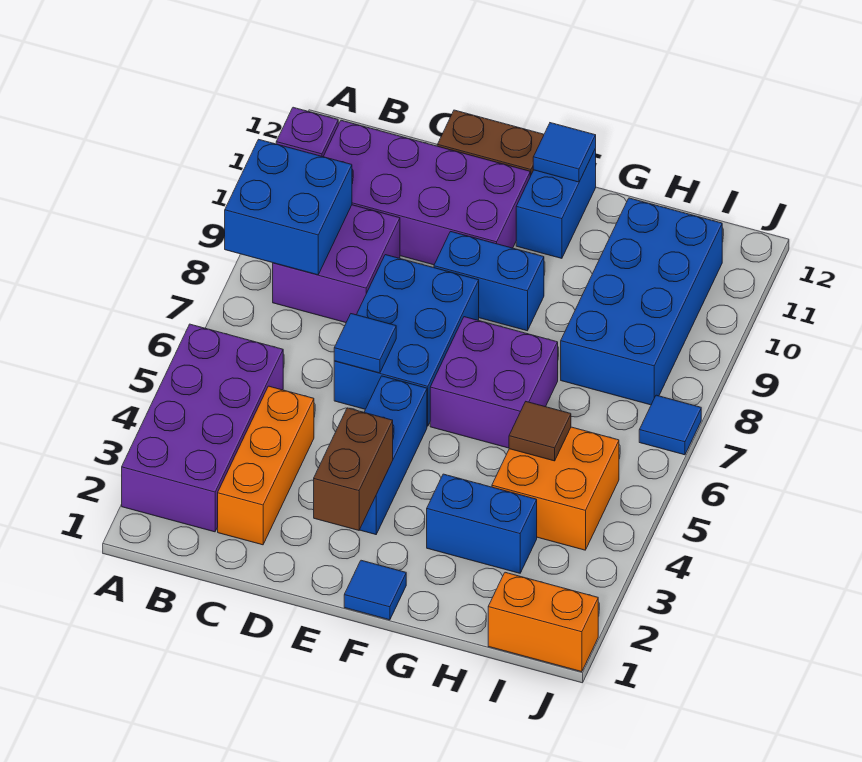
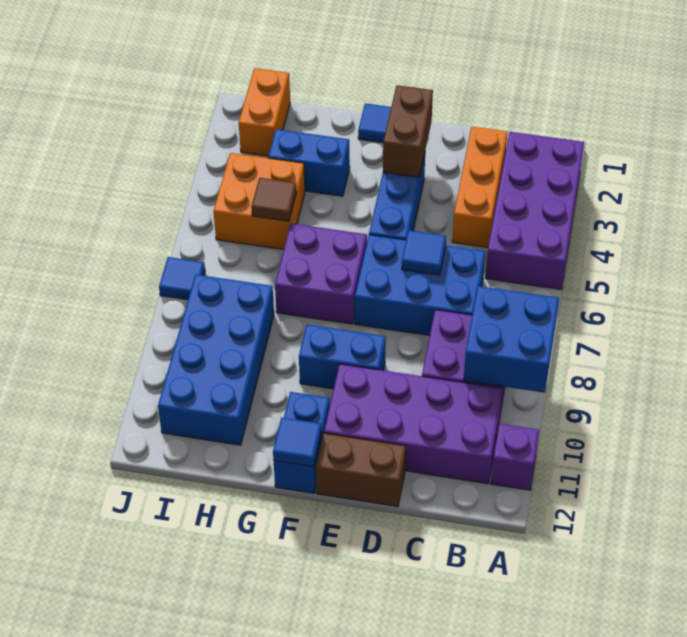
blue 2x3 brick [334,255,479,426] -> blue 2x3 brick turned to [355,235,485,335]
orange 1x2 brick [488,572,598,672] -> orange 1x2 brick turned to [239,68,290,156]

